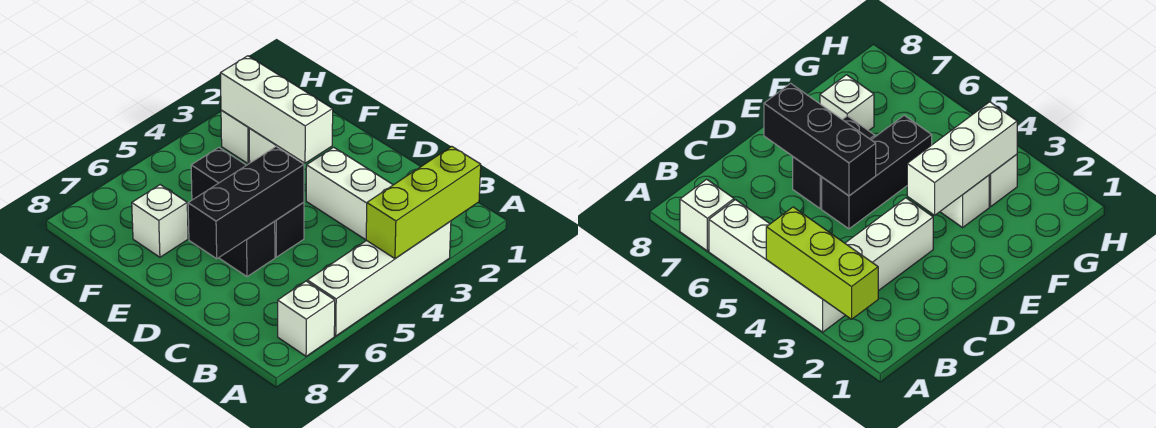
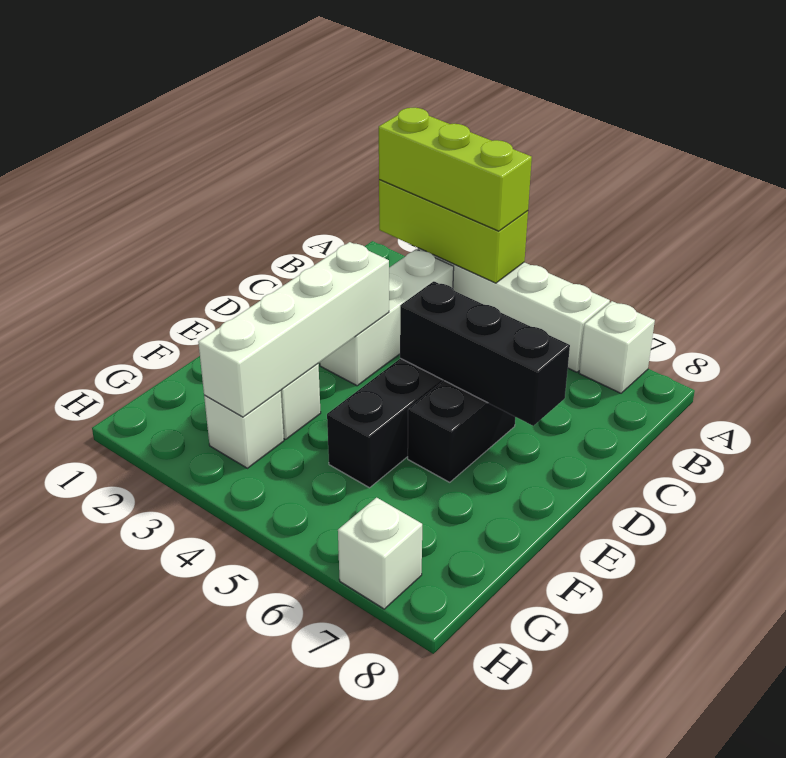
none -> lime 1x3 brick [379,108,532,231]
white 1x3 brick [220,56,333,163] -> white 1x4 brick [198,242,389,417]
white 1x1 brick [132,185,188,257] -> white 1x1 brick moved to [338,497,422,609]

